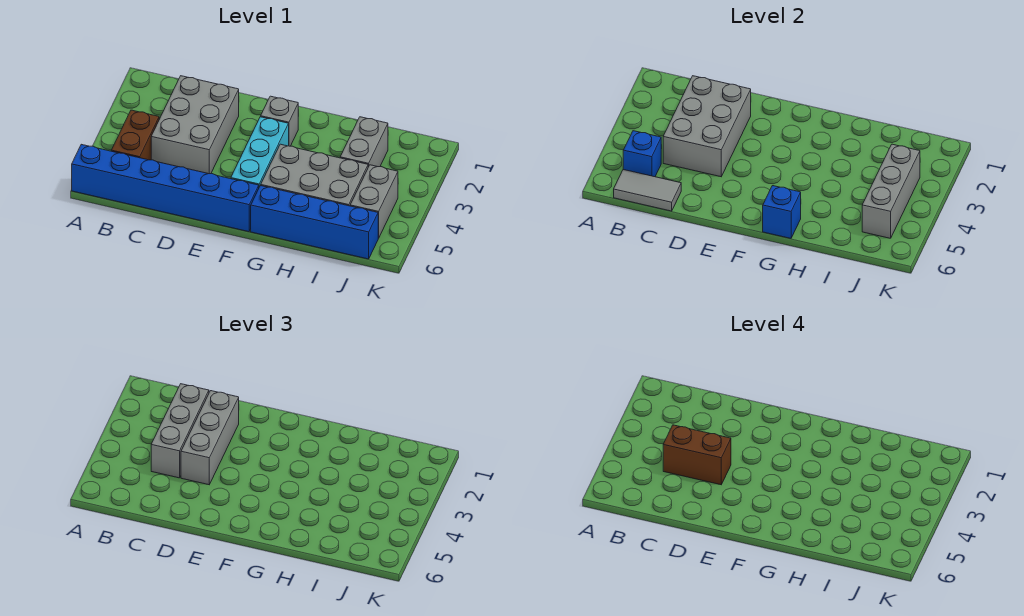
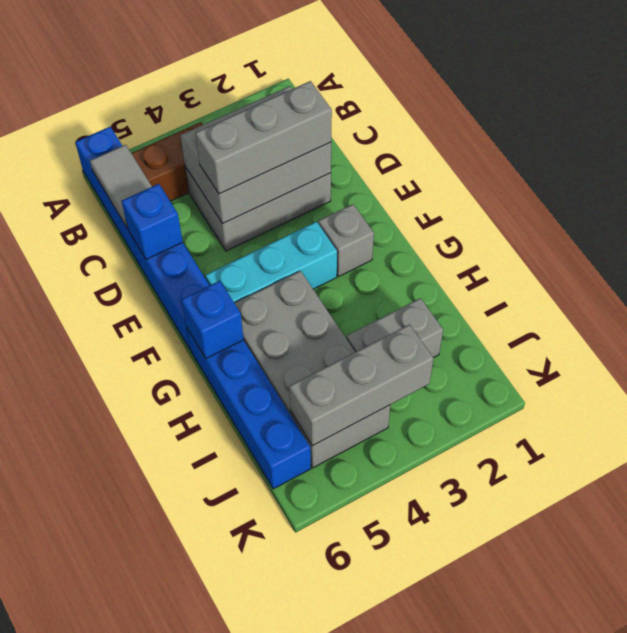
blue 1x1 brick [623,131,661,177] -> blue 1x1 brick moved to [122,184,183,259]
grey 1x3 brick [151,384,209,478] -> none
brown 1x2 brick [663,425,731,485] -> none

